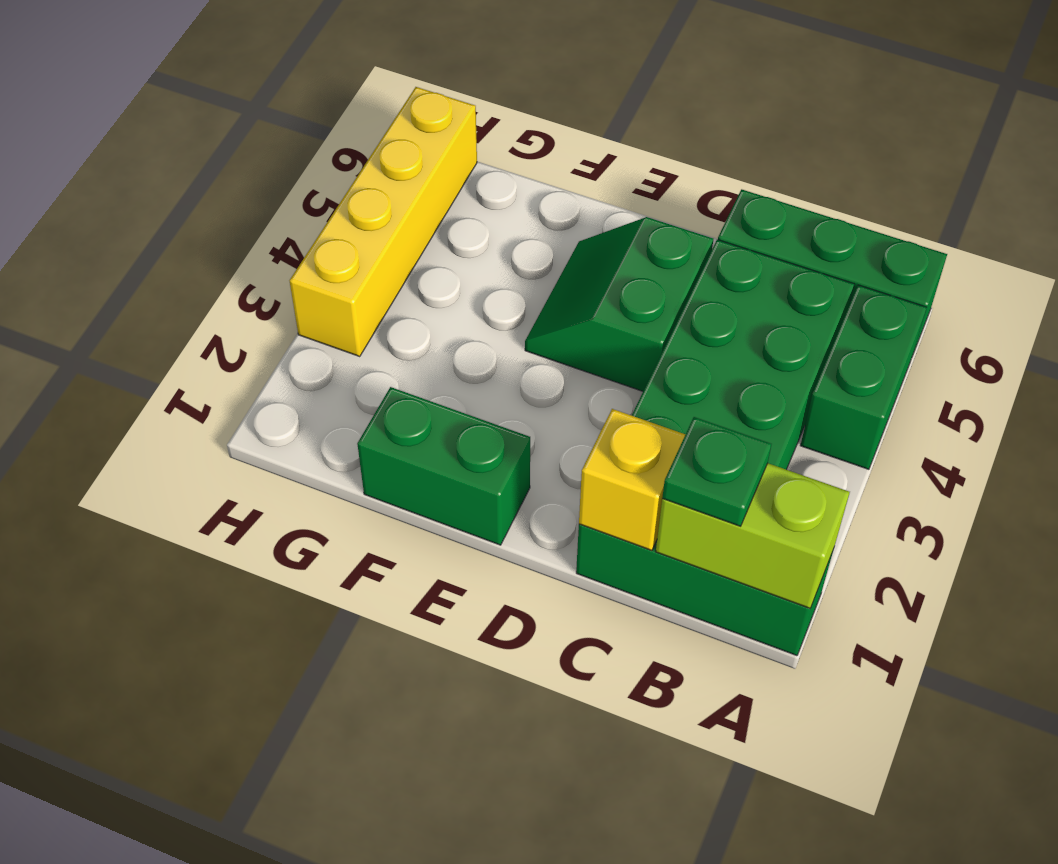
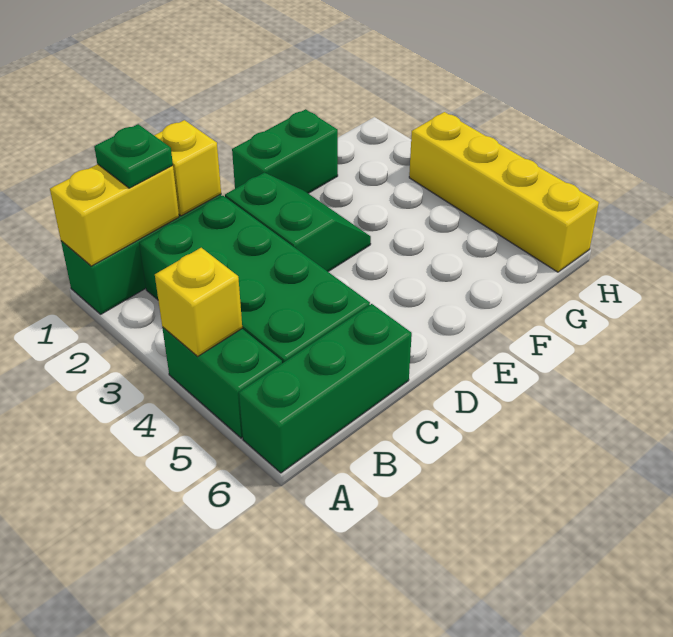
lime 1x2 brick [656,463,850,608] -> yellow 1x2 brick [50,164,179,266]
none -> yellow 1x1 brick [155,248,242,357]
green 2x2 slope [525,217,713,391] -> green 2x2 slope moved to [225,173,371,272]

